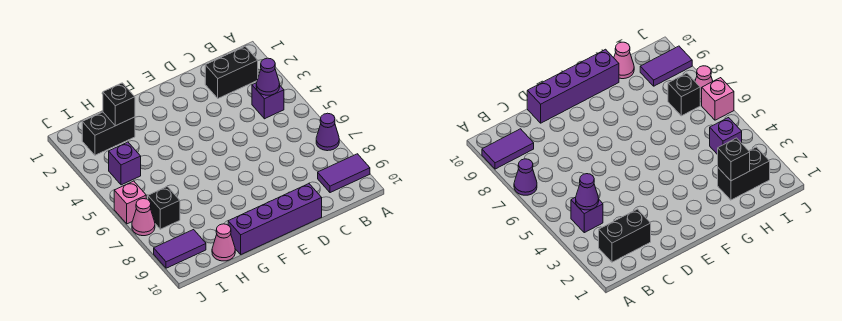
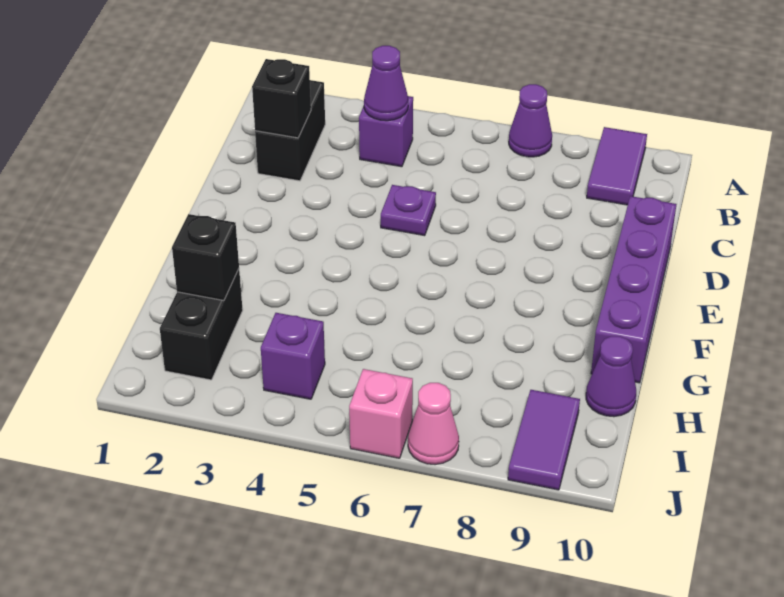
none -> purple 1x1 plate [381,185,436,236]
pink 1x1 cone [212,224,235,261] -> purple 1x1 cone [586,336,636,417]
black 1x1 brick [148,187,180,229] -> black 1x1 brick moved to [252,59,311,138]

